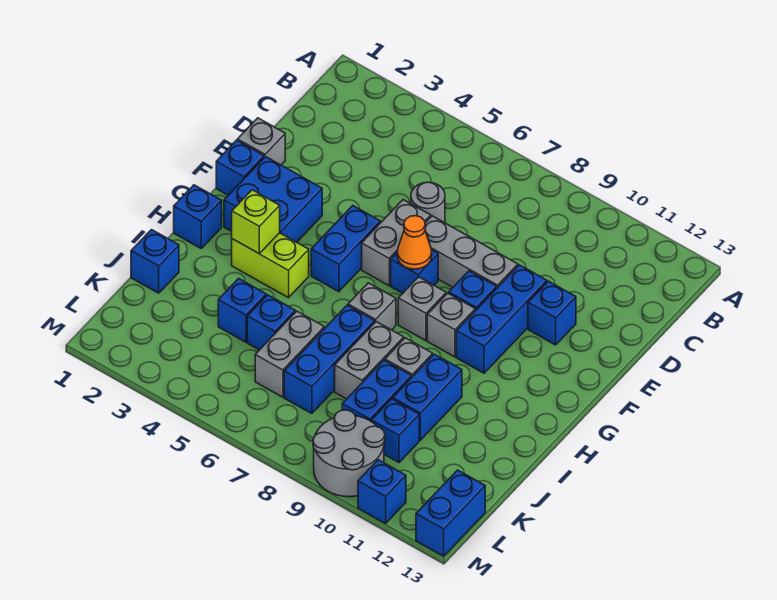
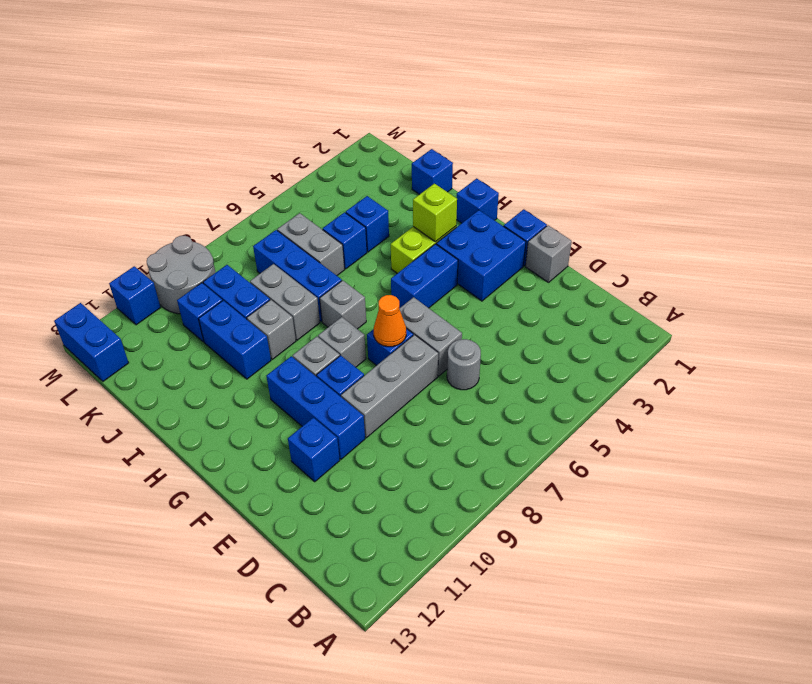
blue 1x2 brick [311,206,380,292] -> blue 1x2 brick turned to [391,244,458,308]

